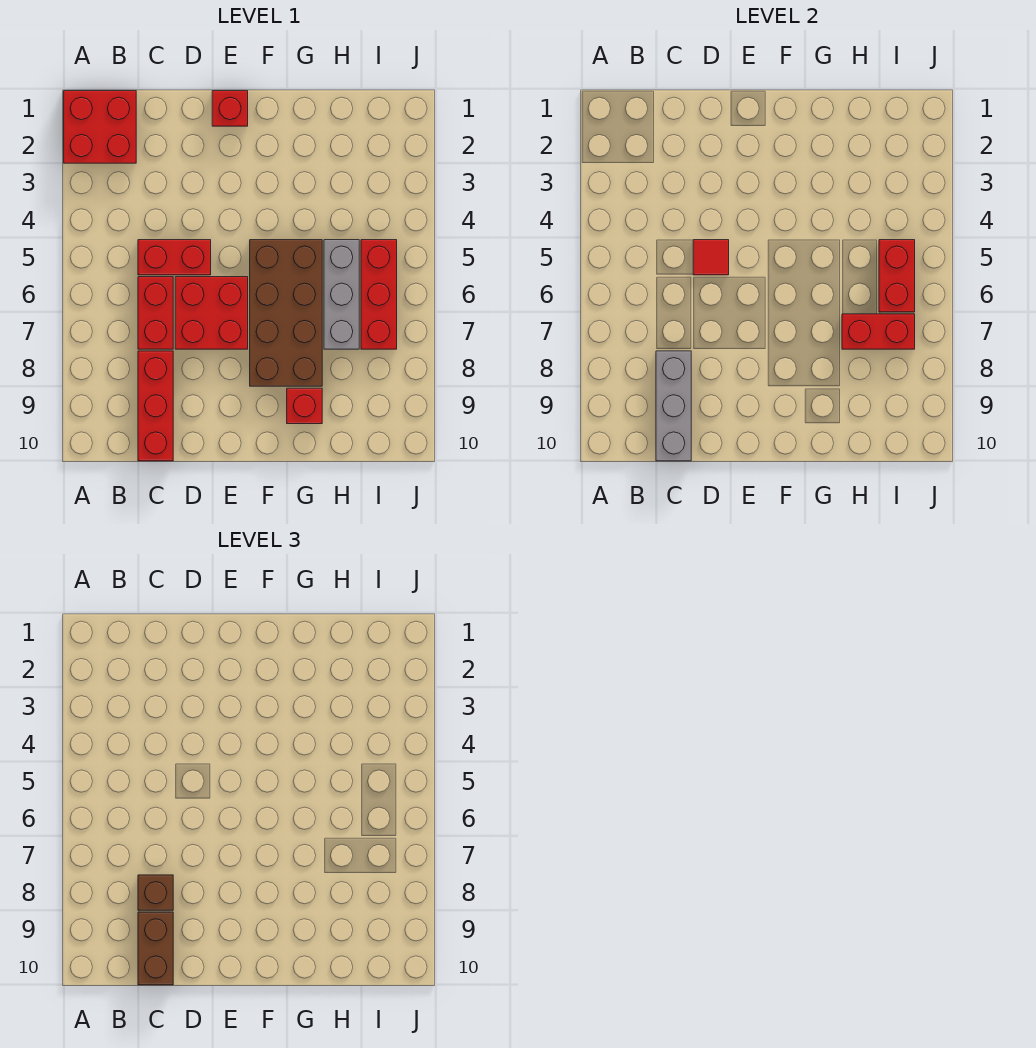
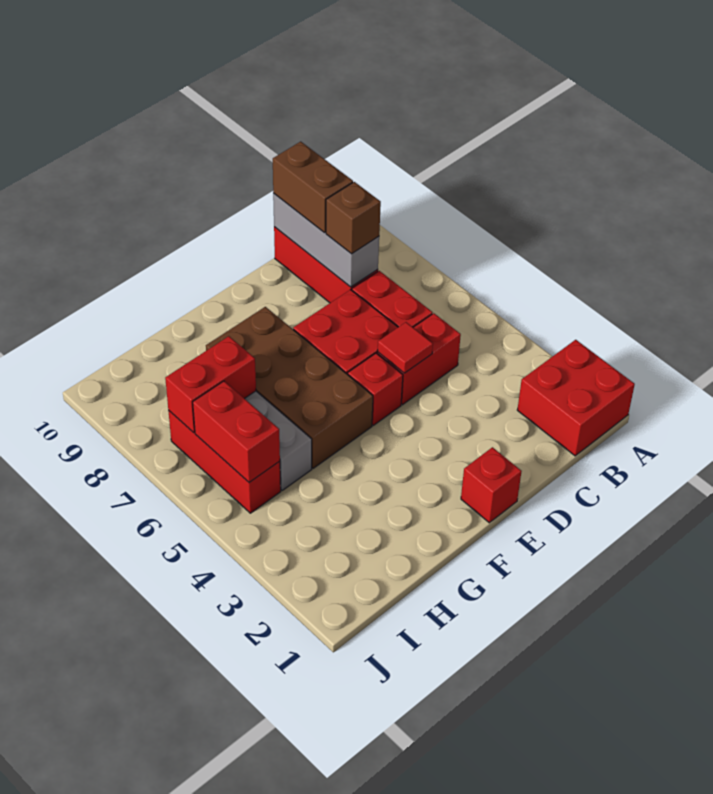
red 1x1 brick [287,388,322,424] -> red 1x1 brick moved to [348,353,403,425]

